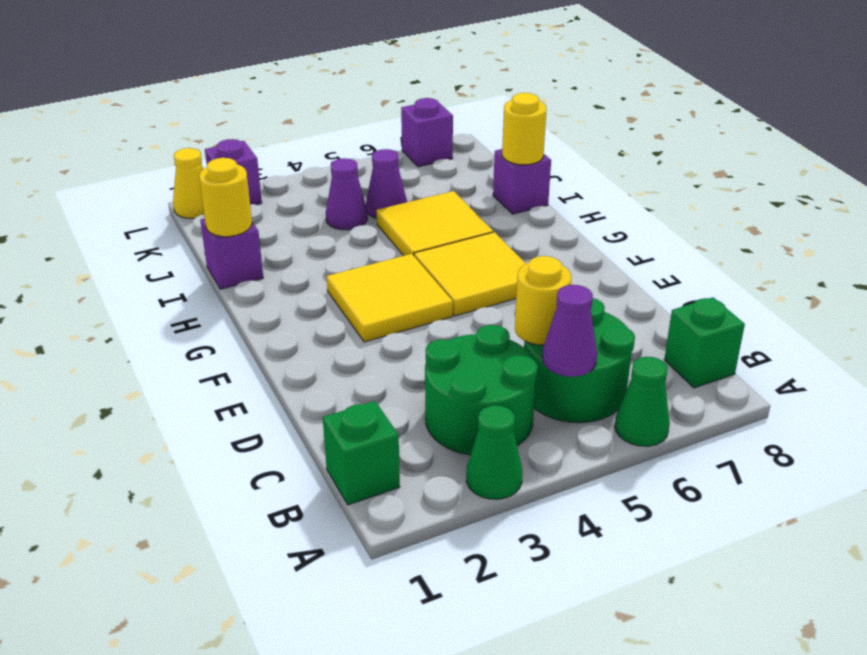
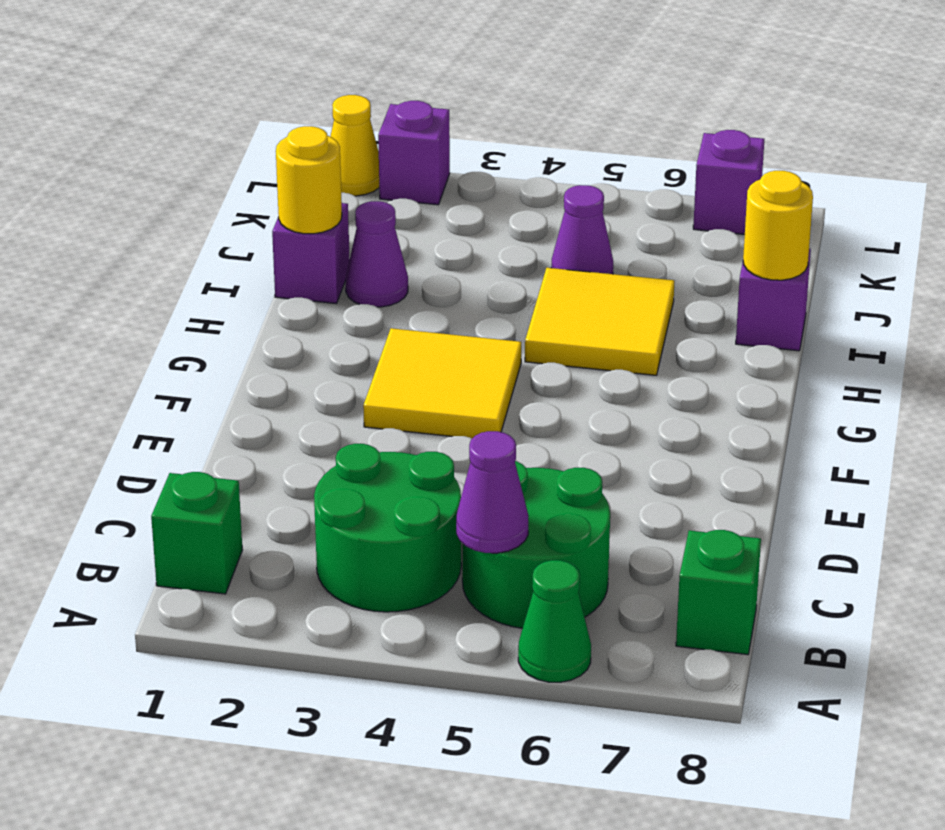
green 1x1 cone [466,405,522,499] -> none
yellow 1x1 round brick [515,256,571,345] -> none
yellow 2x2 tile [414,232,526,316] -> none
purple 1x1 cone [326,158,368,230] -> purple 1x1 cone moved to [346,201,408,307]

